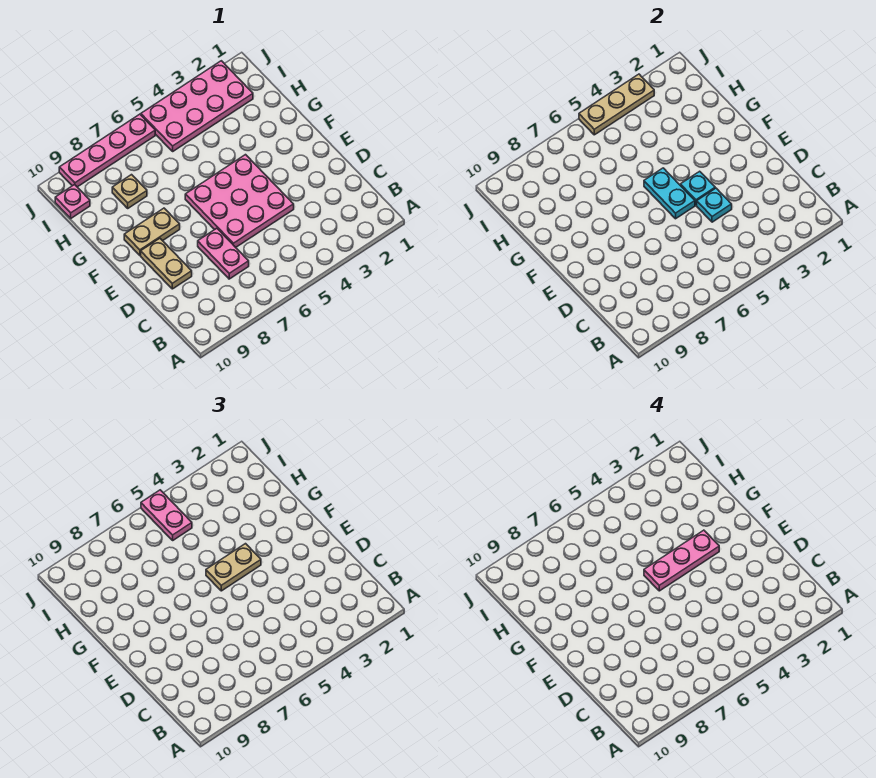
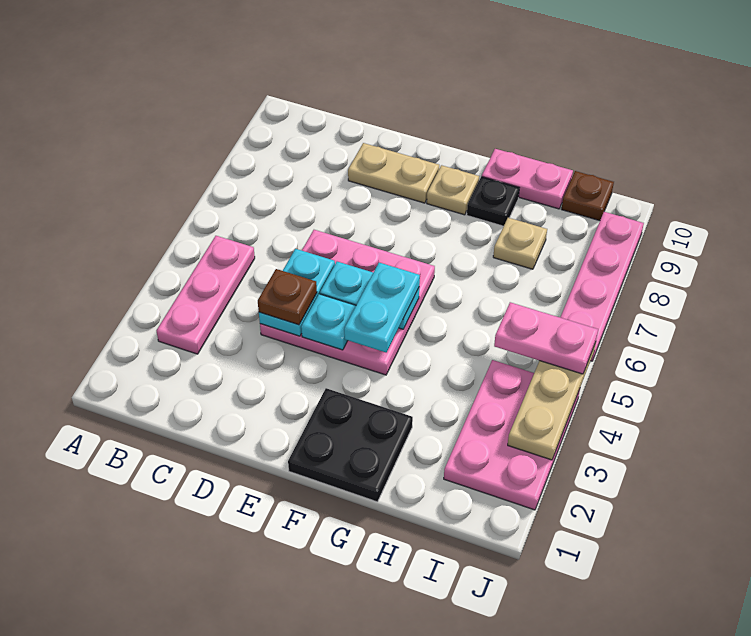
pink 1x2 plate [198,228,249,279] -> pink 1x2 plate moved to [482,149,573,209]
cyan 1x1 plate [697,188,732,222] -> cyan 1x2 plate [259,249,335,336]
none -> brown 1x1 plate [258,269,317,325]
none -> black 2x2 plate [288,388,413,502]
pink 1x3 plate [644,530,719,591] -> pink 1x3 plate moved to [157,236,255,354]
tan 1x2 plate [206,544,261,591] -> cyan 1x2 plate [344,263,420,352]
tan 1x2 plate [124,208,180,255] -> tan 1x1 plate [427,165,479,215]
none -> black 1x1 plate [467,177,519,226]
pink 2x4 plate [141,61,253,151] -> pink 2x3 plate [444,360,580,510]
pink 1x1 plate [55,184,90,218] -> brown 1x1 plate [562,171,614,221]

